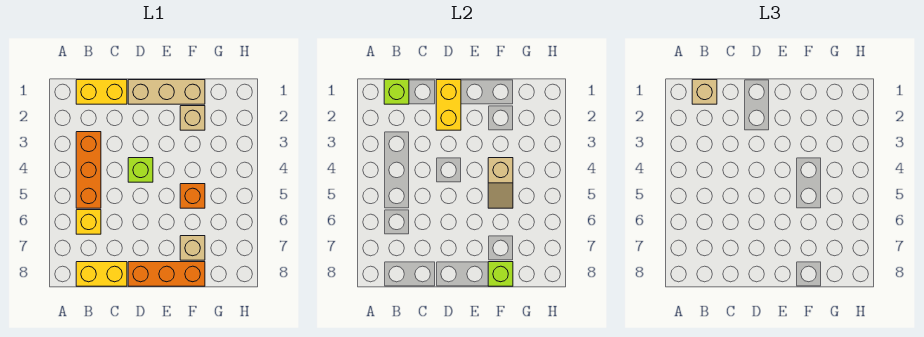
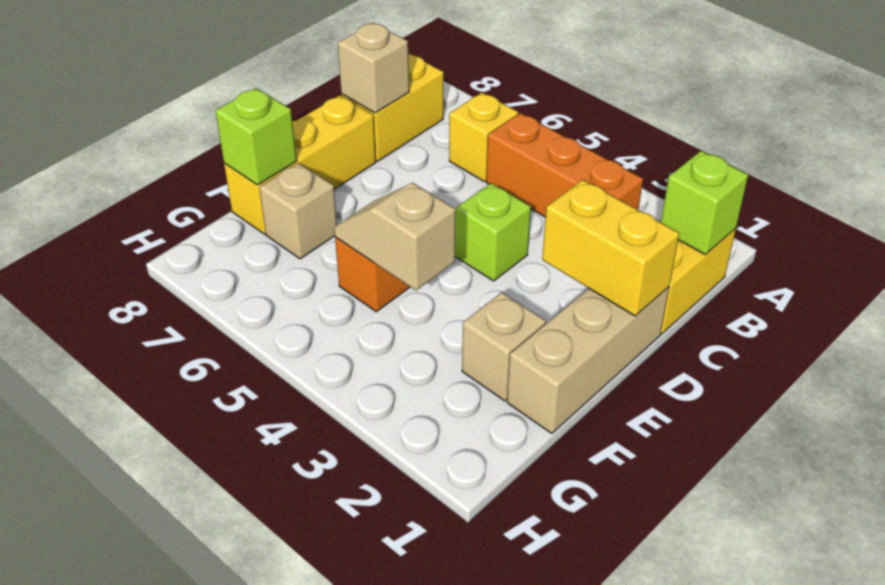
tan 1x1 brick [692,80,717,104] -> tan 1x1 brick moved to [338,23,409,113]
orange 1x3 brick [128,262,205,286] -> yellow 1x3 brick [224,95,376,234]

